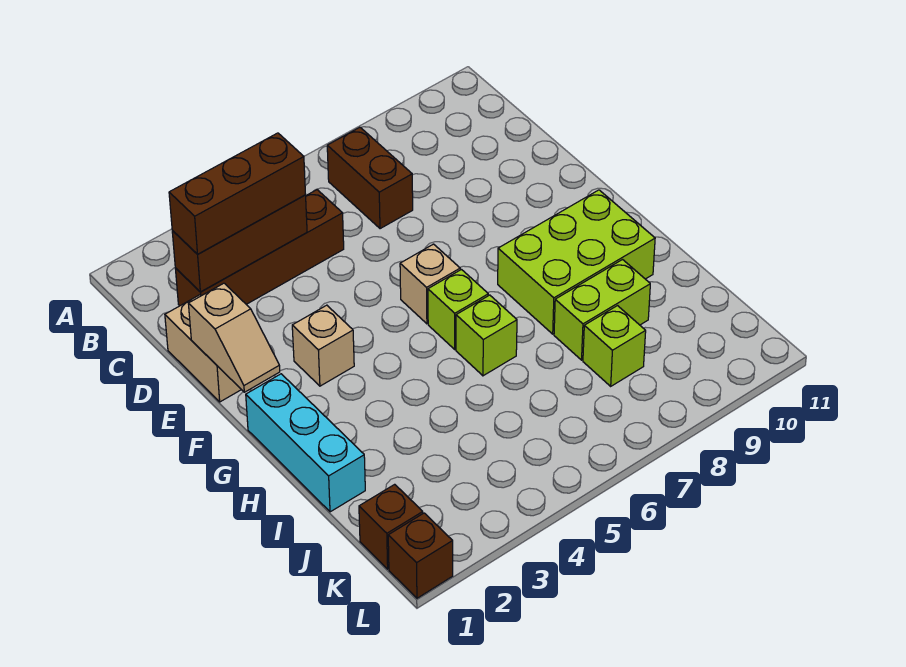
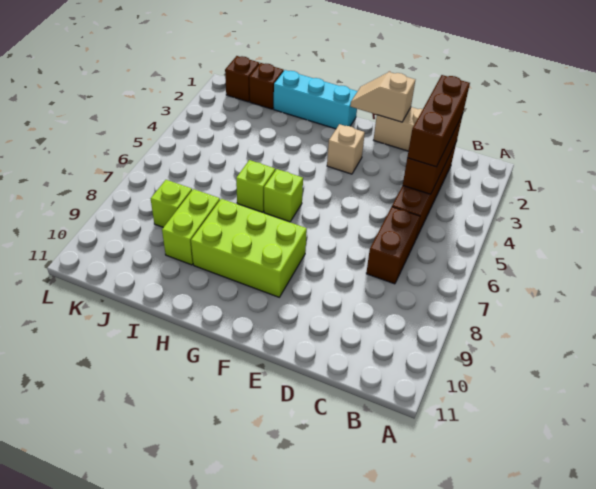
brown 1x2 brick [327,127,413,229] -> brown 1x2 brick turned to [366,207,420,284]
tan 1x1 brick [400,244,460,324] -> none
lime 2x3 brick [498,190,655,334] -> lime 2x3 brick turned to [191,199,307,297]
brown 1x1 brick [388,513,453,598] -> brown 1x1 brick moved to [249,63,284,109]

